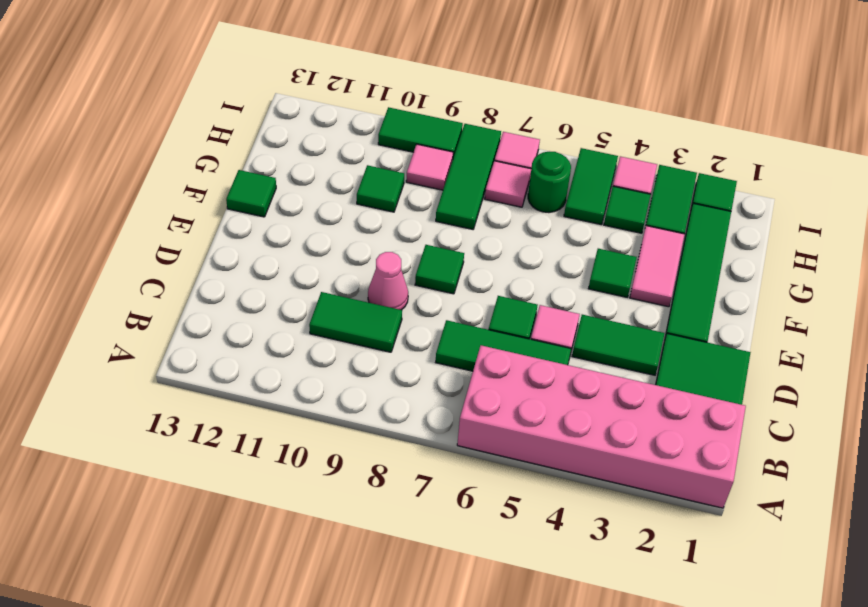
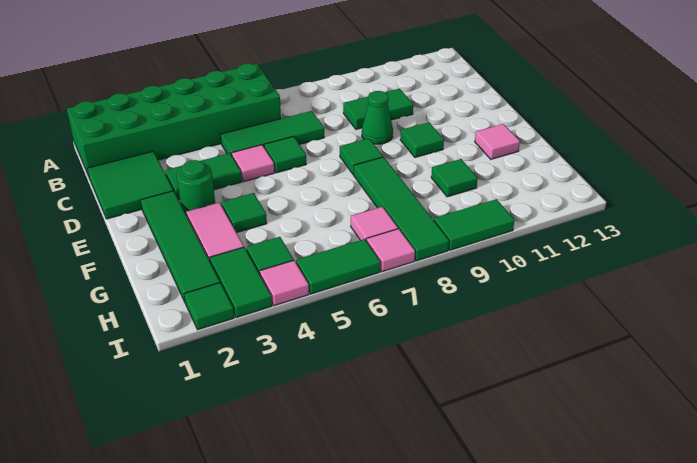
pink 2x6 brick [457,345,746,508] -> green 2x6 brick [67,64,281,176]
pink 1x1 cone [368,252,408,310] -> green 1x1 cone [362,91,393,144]
green 1x1 tile [226,170,276,217] -> green 1x1 tile moved to [400,122,444,157]
green 1x3 tile [436,124,501,229] -> green 1x4 tile [354,157,449,261]
green 1x2 tile [564,148,618,225] -> green 1x2 tile turned to [296,239,380,294]
green 1x1 round brick [528,152,571,212] -> green 1x1 round brick moved to [177,160,215,215]
pink 1x1 tile [406,144,453,190] -> pink 1x1 tile moved to [475,124,520,159]

